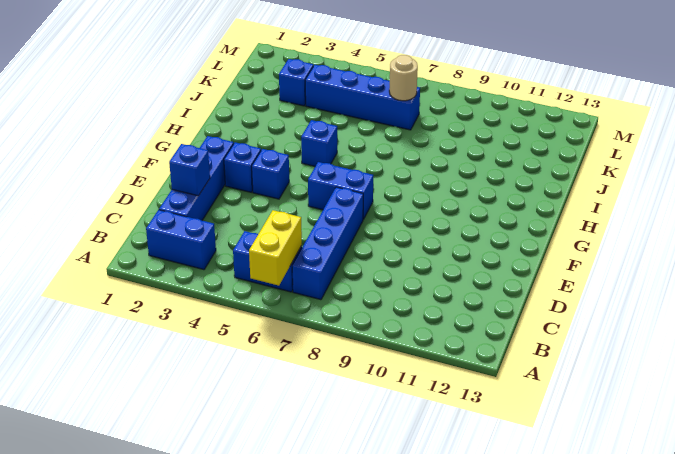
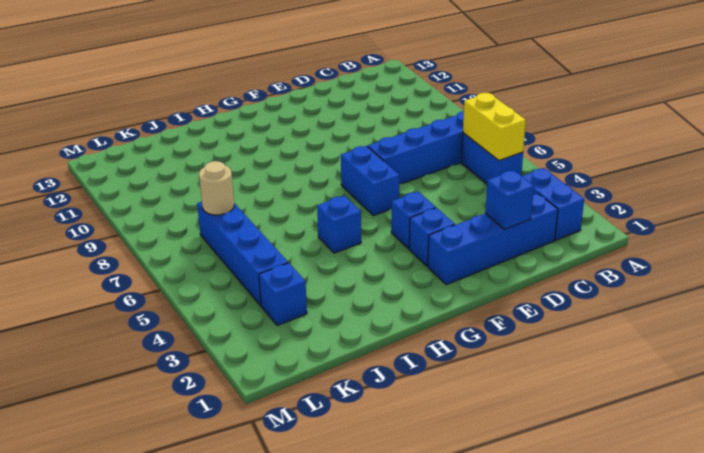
yellow 1x2 brick [249,210,302,286] -> yellow 1x2 brick turned to [463,93,526,161]

